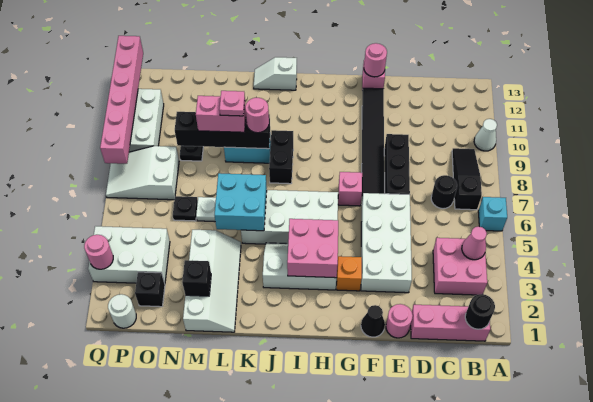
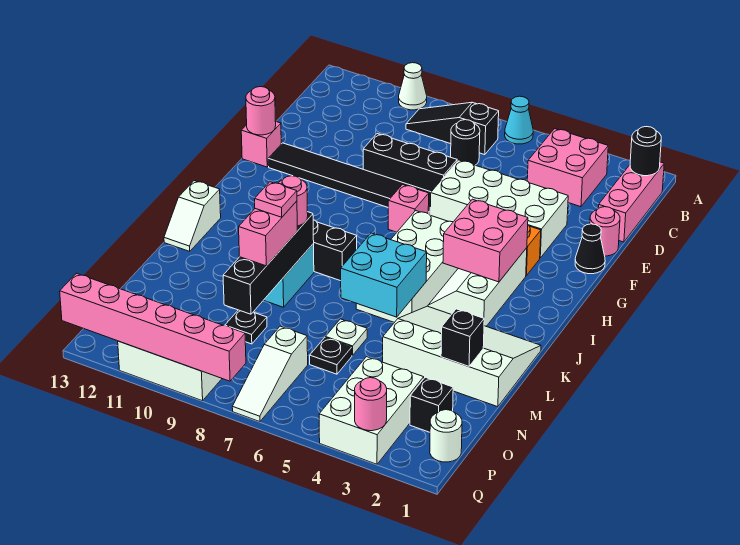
cyan 1x1 brick [478,197,507,231] -> cyan 1x1 cone [505,96,533,144]
pink 1x1 cone [462,226,487,260] -> none
white 2x4 slope [183,230,241,332] -> white 3x4 slope [383,306,541,407]
white 2x3 slope [106,146,179,200] -> white 1x3 slope [232,326,308,422]

